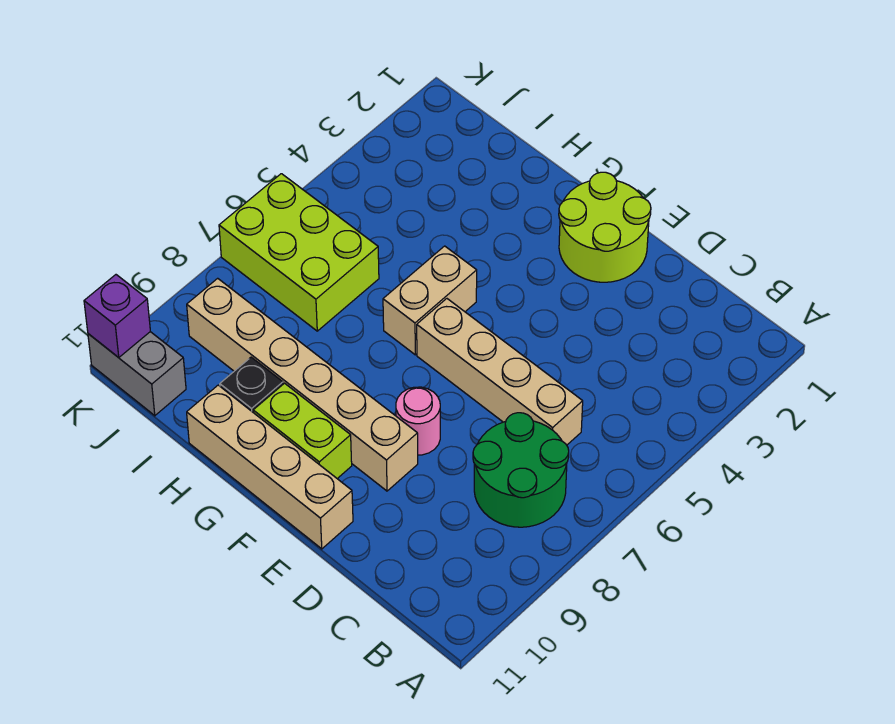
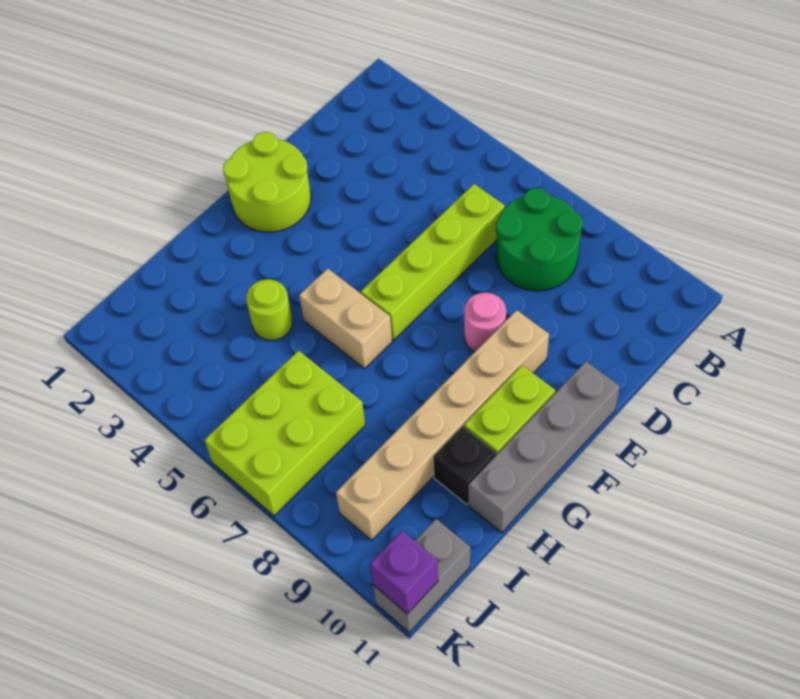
tan 1x4 brick [417,299,583,445] -> lime 1x4 brick [361,184,505,340]
tan 1x4 brick [187,385,353,549] -> grey 1x4 brick [469,361,620,533]
none -> lime 1x1 round brick [246,279,292,340]

